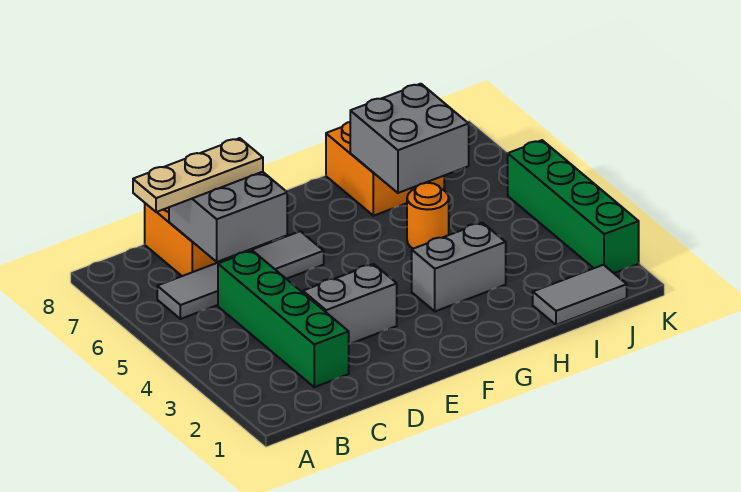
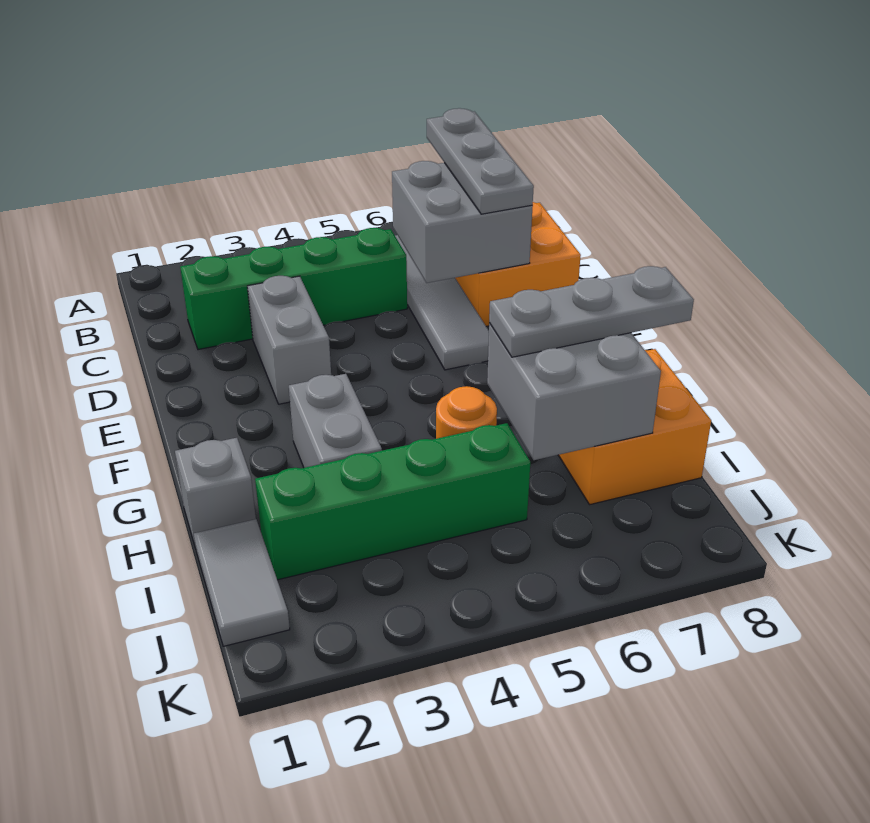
tan 1x3 plate [133,138,263,212] -> grey 1x3 plate [427,108,534,214]
none -> grey 1x1 brick [175,438,256,548]
none -> grey 1x3 plate [489,266,694,357]
green 1x4 brick [508,140,639,273] -> green 1x4 brick moved to [255,423,530,580]

